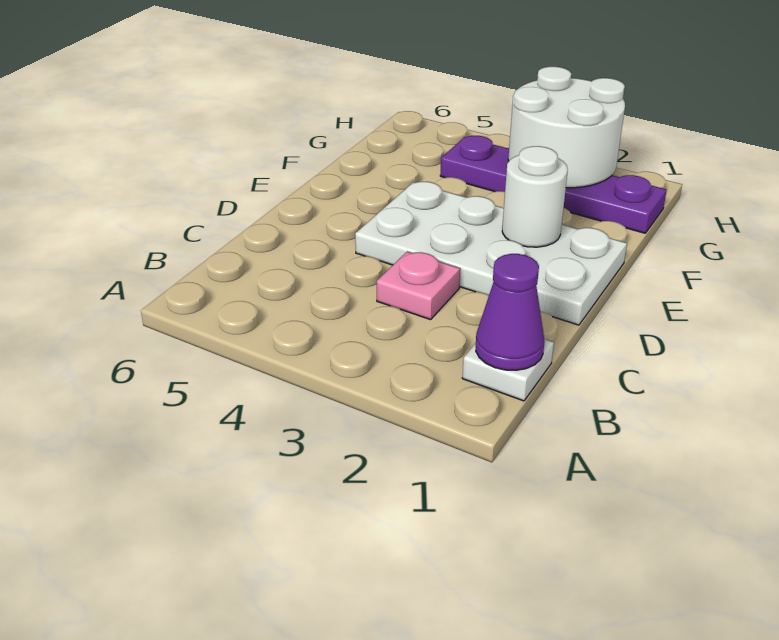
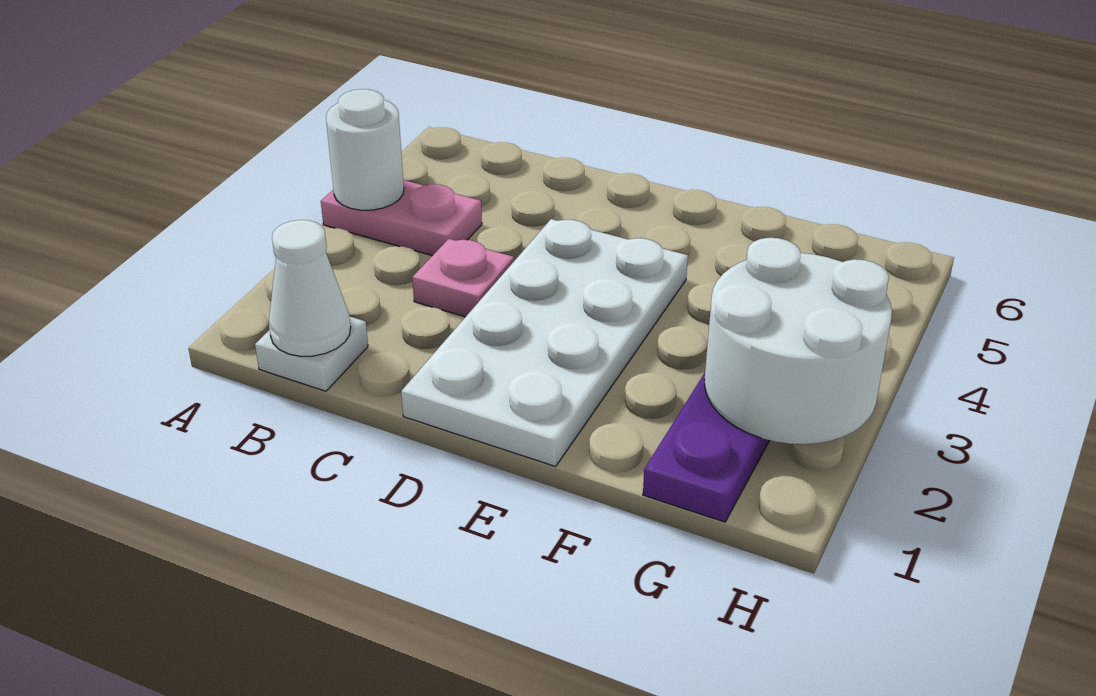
none -> pink 1x2 plate [321,180,482,256]
purple 1x1 cone [476,254,544,370] -> white 1x1 cone [269,220,351,356]
white 1x1 round brick [502,146,568,247] -> white 1x1 round brick moved to [326,89,404,210]

